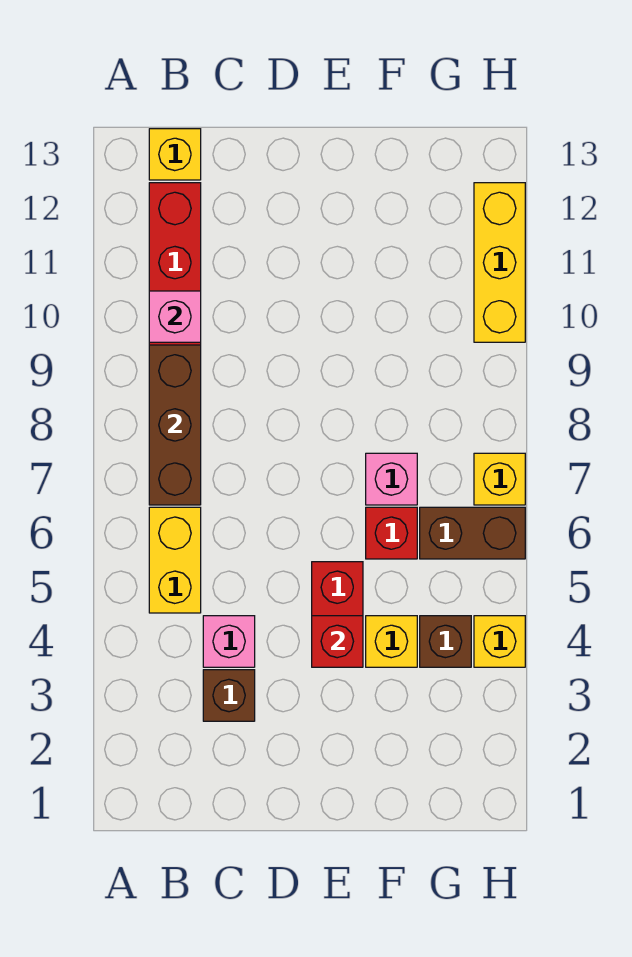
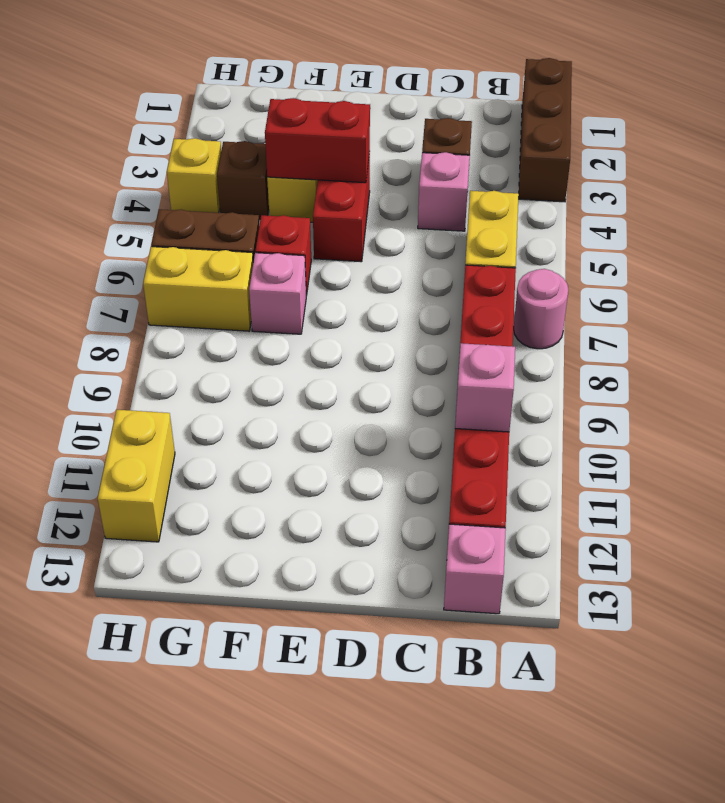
none -> pink 1x1 round brick [514,269,568,349]
brown 1x3 brick [149,345,201,505] -> brown 1x3 brick moved to [519,58,572,202]
yellow 1x1 brick [149,129,201,180] -> pink 1x1 brick [444,524,506,614]
red 1x1 brick [312,616,363,667] -> red 1x2 brick [265,98,370,183]
yellow 1x1 brick [474,453,525,505] -> yellow 1x2 brick [143,247,253,331]
yellow 1x3 brick [474,183,525,342] -> yellow 1x2 brick [98,410,175,542]

